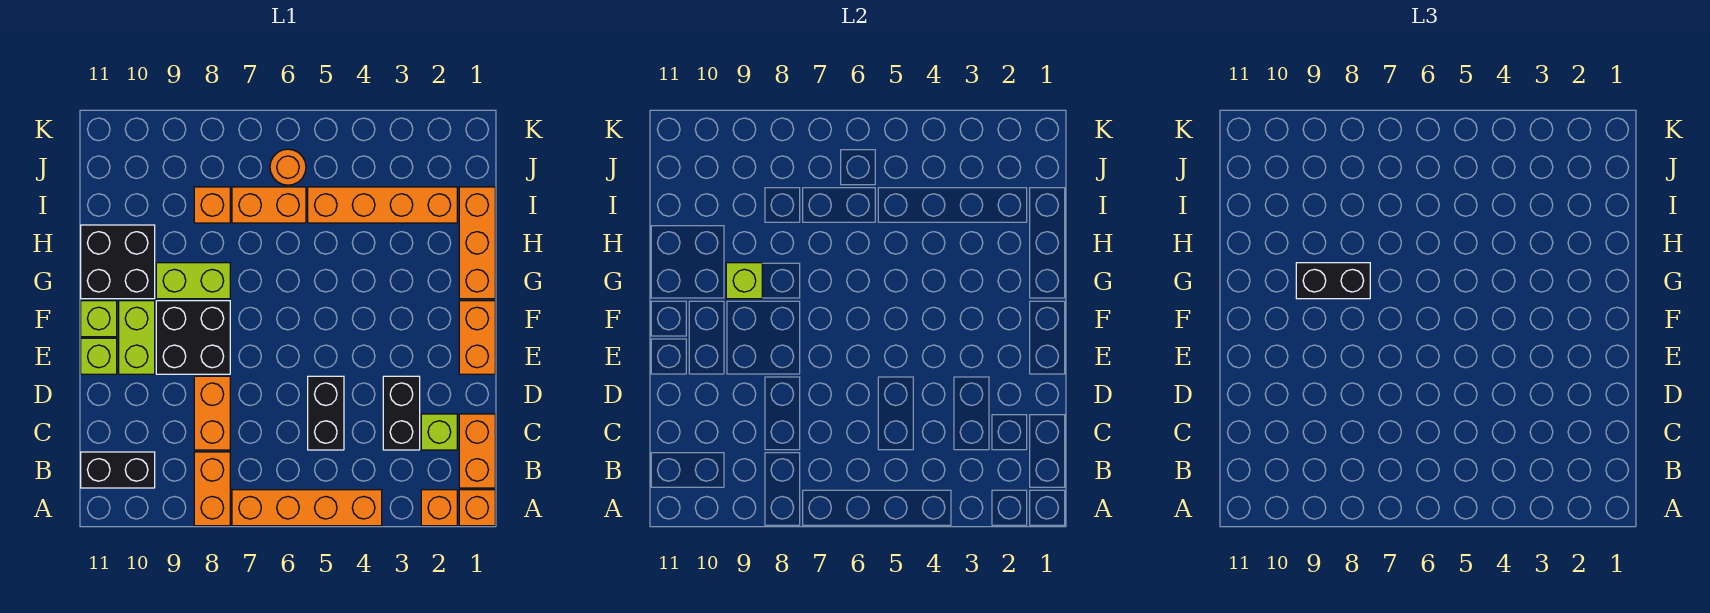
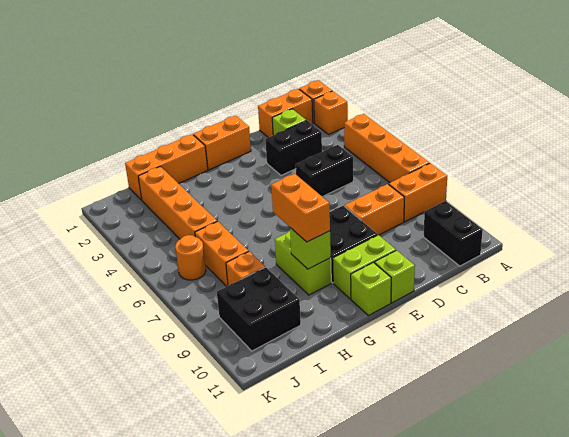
black 1x2 brick [1296,263,1370,299] -> orange 1x2 brick [271,174,330,242]
black 2x2 brick [81,225,155,299] -> black 2x2 brick moved to [217,267,301,351]

